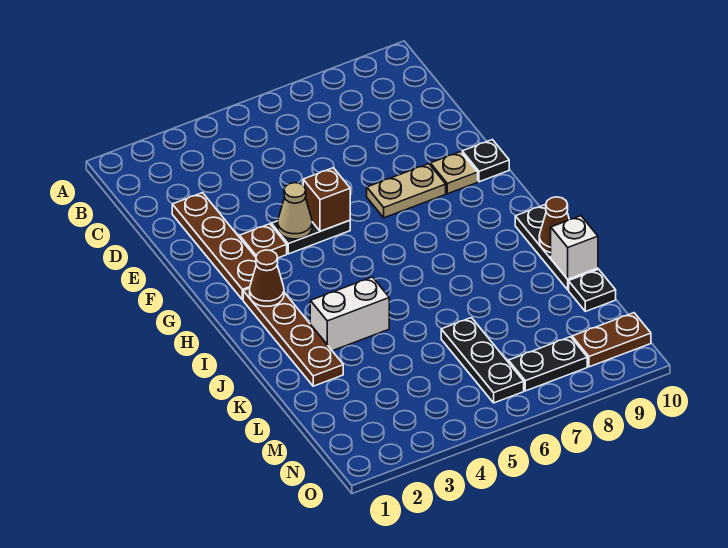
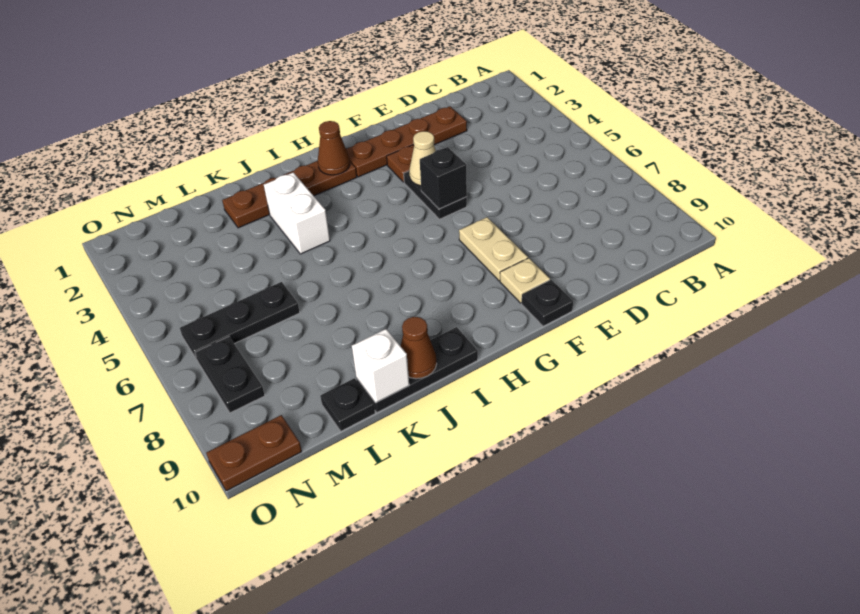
brown 1x1 brick [303,168,350,231] -> black 1x1 brick [420,147,467,209]
brown 1x2 plate [572,313,651,367] -> brown 1x2 plate turned to [207,415,302,491]

